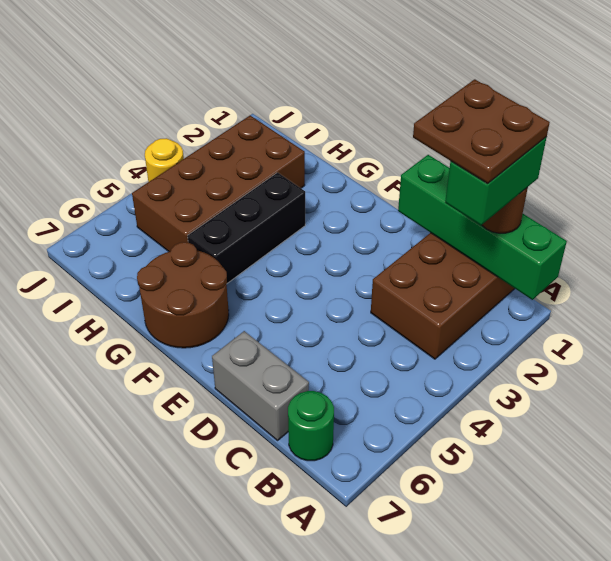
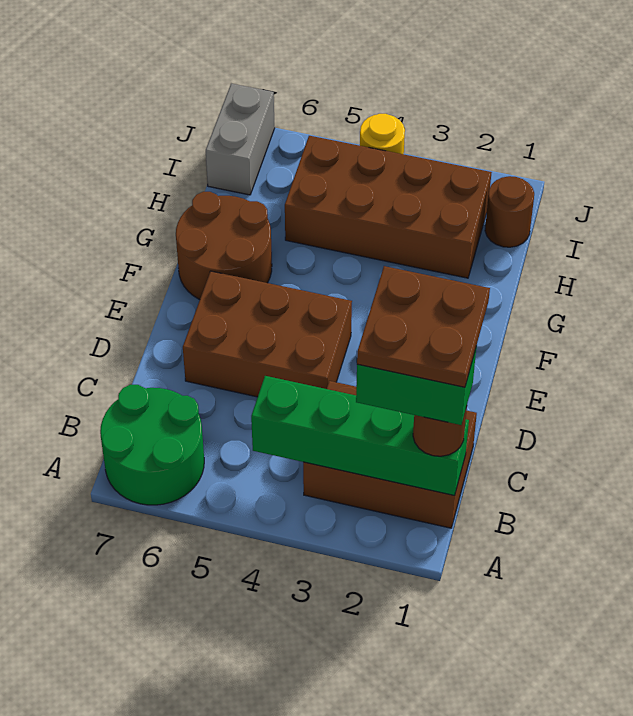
green 1x4 brick [398,155,567,300] -> green 1x4 brick turned to [251,376,469,496]
green 1x1 round brick [288,391,334,461] -> green 2x2 round brick [100,385,204,505]
grey 1x2 brick [212,331,309,440] -> grey 1x2 brick moved to [206,84,275,195]
none -> brown 2x3 brick [183,271,352,397]
black 1x3 brick [188,173,305,283] -> none
none -> brown 1x1 round brick [485,176,534,247]

